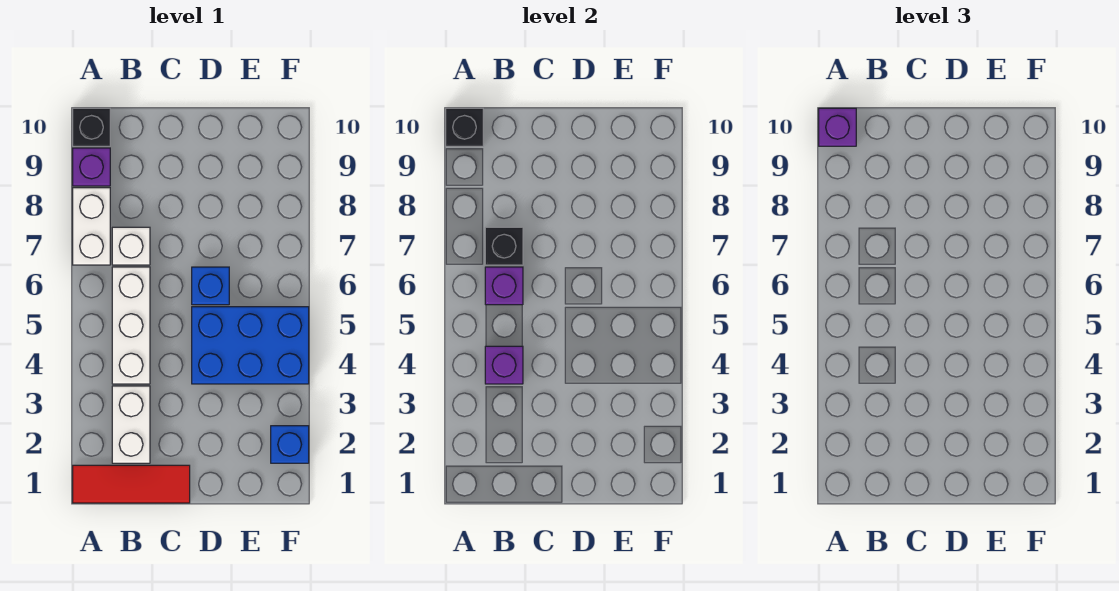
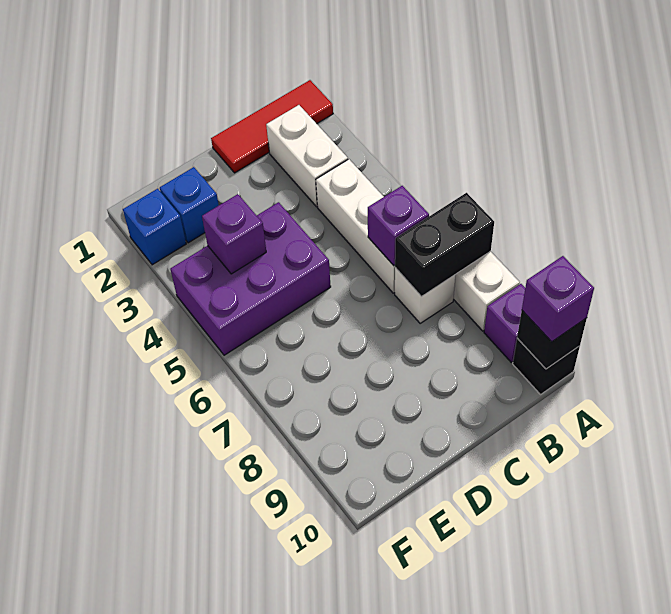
purple 1x1 brick [485,346,523,384] -> purple 1x1 brick moved to [202,194,266,274]
black 1x1 brick [485,227,523,265] -> black 1x2 brick [395,193,494,297]
blue 2x3 brick [192,307,309,384] -> purple 2x3 brick [170,202,331,355]
blue 1x1 brick [192,267,229,305] -> blue 1x1 brick moved to [160,167,219,243]

